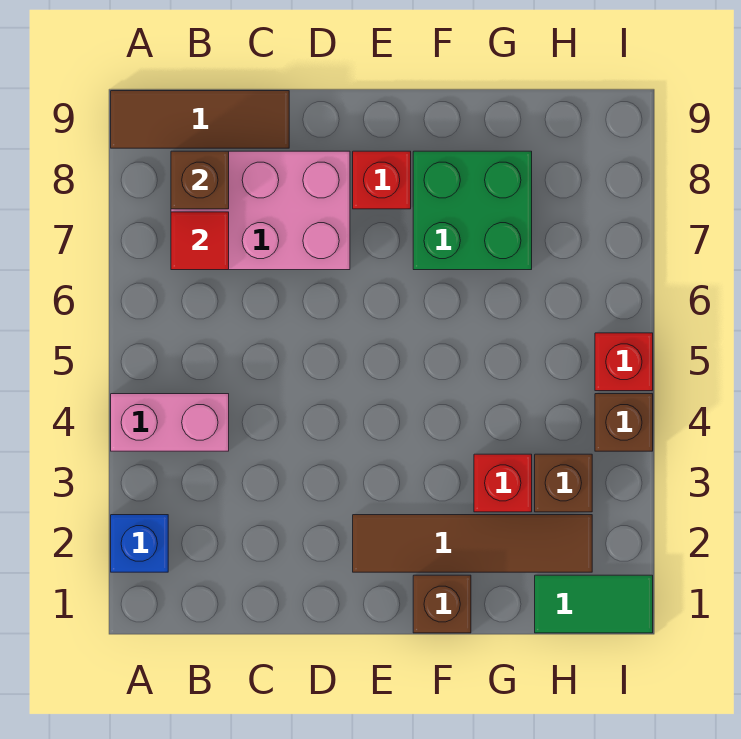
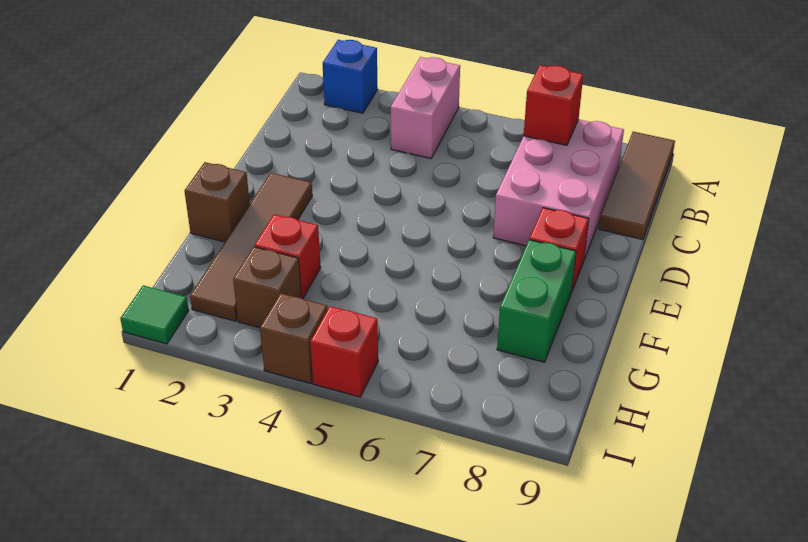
red 1x1 tile [171,212,229,270] -> red 1x1 brick [524,65,583,145]
brown 1x1 brick [171,151,229,209] -> none
green 2x2 brick [413,151,532,270] -> green 1x2 brick [497,240,576,362]
green 1x2 tile [535,575,653,633] -> green 1x1 tile [120,285,189,344]

